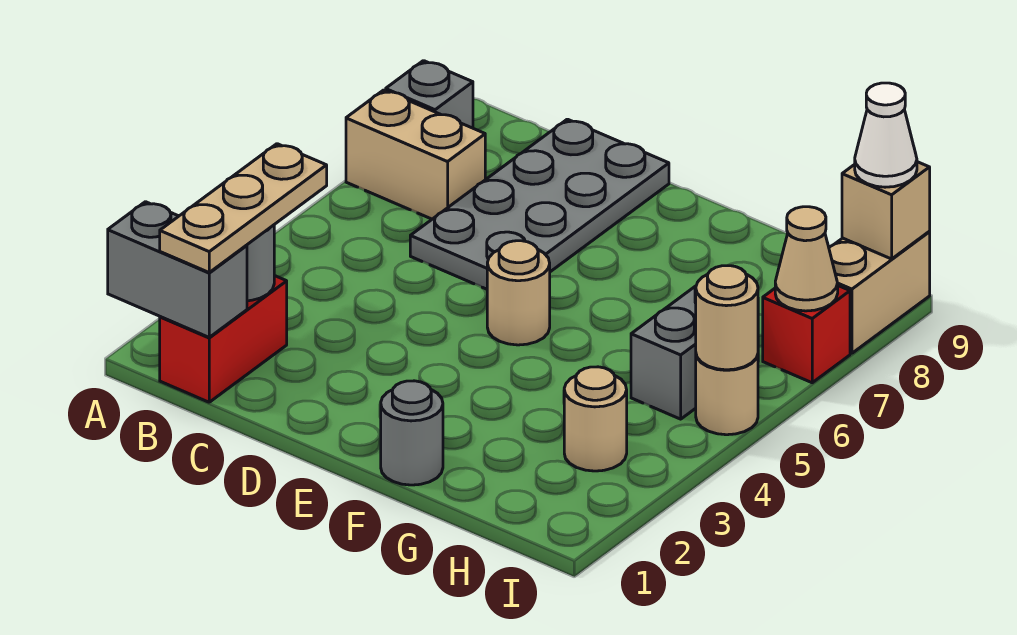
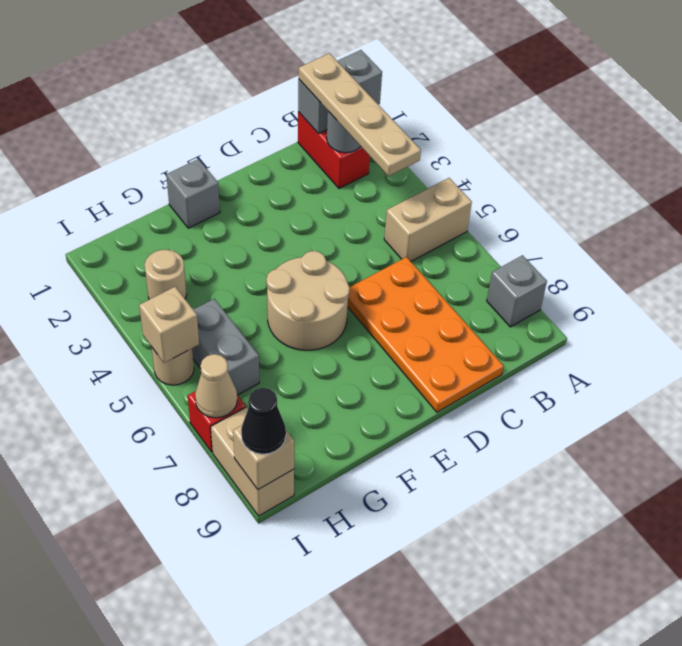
tan 1x2 brick [346,90,485,219] -> tan 1x2 brick moved to [384,178,472,261]
tan 1x3 plate [160,144,327,272] -> tan 1x4 plate [299,53,421,176]
grey 2x4 plate [410,119,669,289] -> orange 2x4 plate [348,257,504,412]
tan 1x1 round brick [487,241,550,345] -> tan 2x2 round brick [266,251,350,350]
grey 1x1 round brick [381,381,443,485] -> grey 1x1 brick [166,159,220,228]
tan 1x1 round brick [696,266,758,370] -> tan 1x1 brick [139,287,199,363]
white 1x1 cone [855,83,917,187] -> black 1x1 cone [241,388,286,454]

